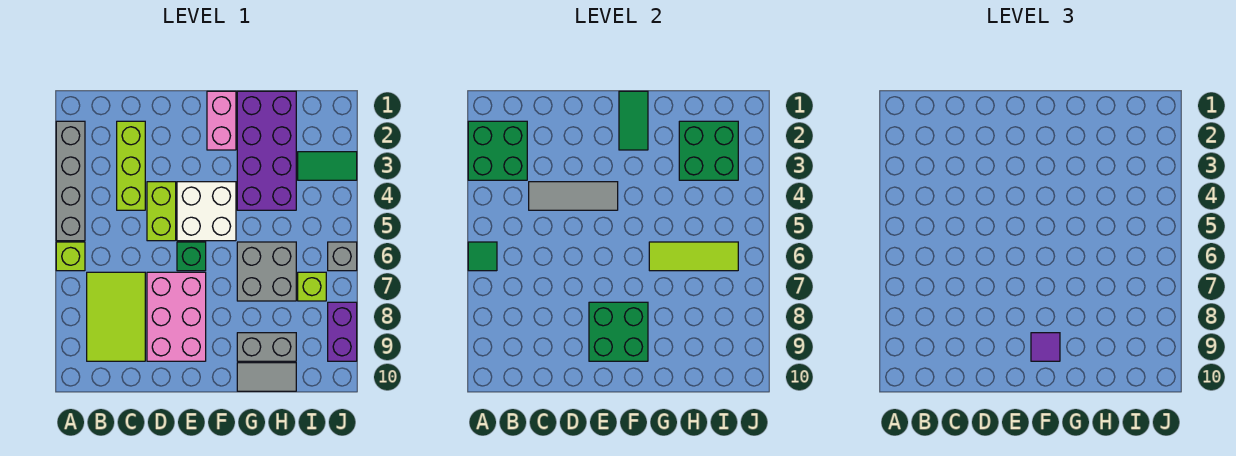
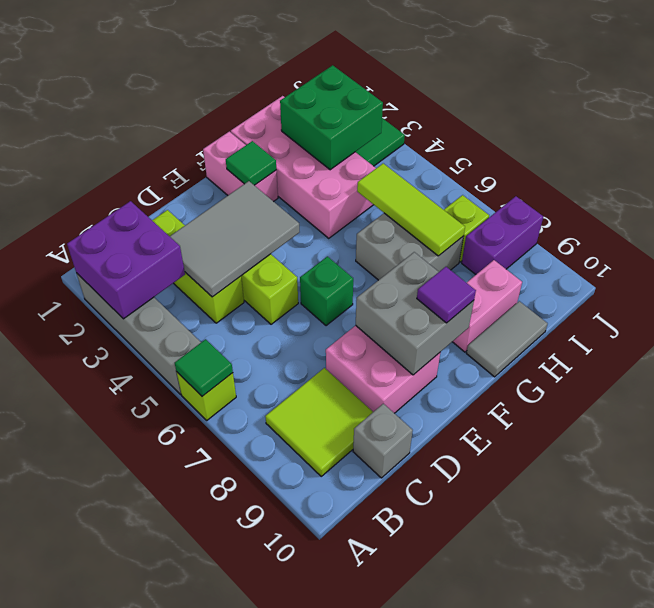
green 2x2 brick [468,121,527,180] -> purple 2x2 brick [67,201,185,319]
lime 2x3 tile [87,272,145,361] -> lime 2x2 tile [265,368,373,476]
grey 1x3 tile [529,182,618,210] -> grey 2x3 tile [170,181,299,297]
pink 2x3 brick [147,272,206,361] -> pink 2x2 brick [326,325,440,413]
white 2x2 brick [177,182,236,241] -> none
green 2x2 brick [589,302,648,361] -> grey 2x2 brick [356,252,474,375]
green 1x2 tile [619,91,648,150] -> green 1x1 tile [226,141,276,185]
purple 2x4 brick [237,91,296,210] -> pink 2x4 brick [231,96,376,238]
lime 1x3 tile [649,242,738,271] -> lime 1x3 tile turned to [357,163,465,256]
grey 1x2 brick [237,333,296,361] -> pink 1x2 brick [452,260,522,352]
grey 1x1 brick [328,242,357,271] -> grey 1x1 brick moved to [353,404,413,478]
purple 1x2 brick [328,302,357,361] -> purple 1x2 brick turned to [462,196,543,274]

